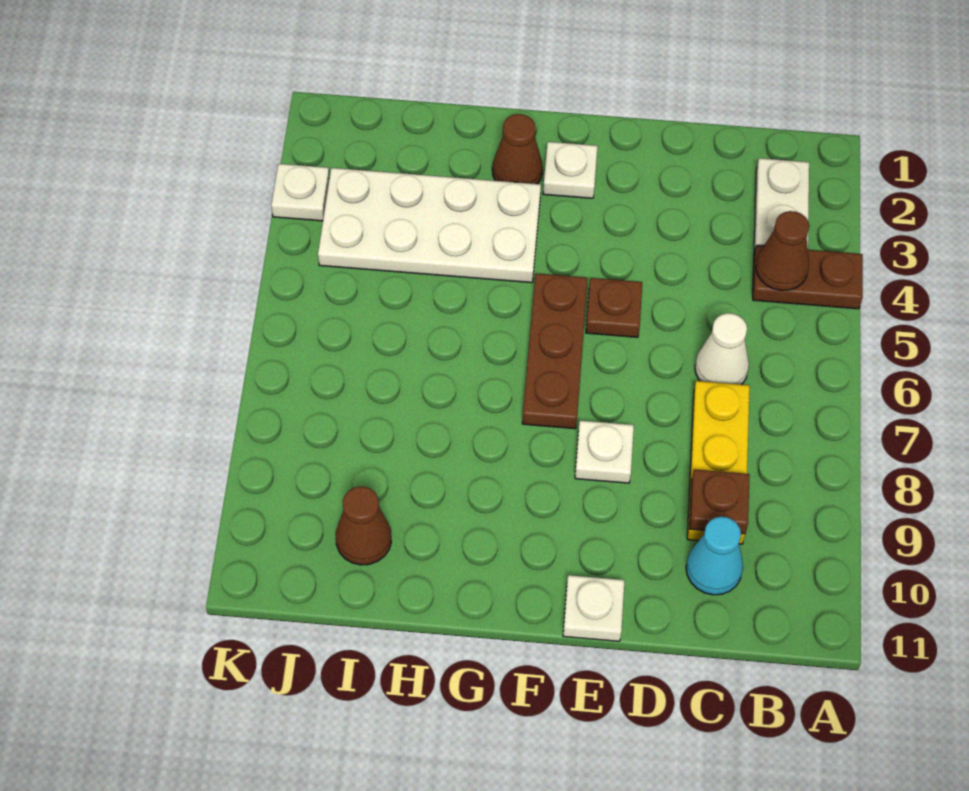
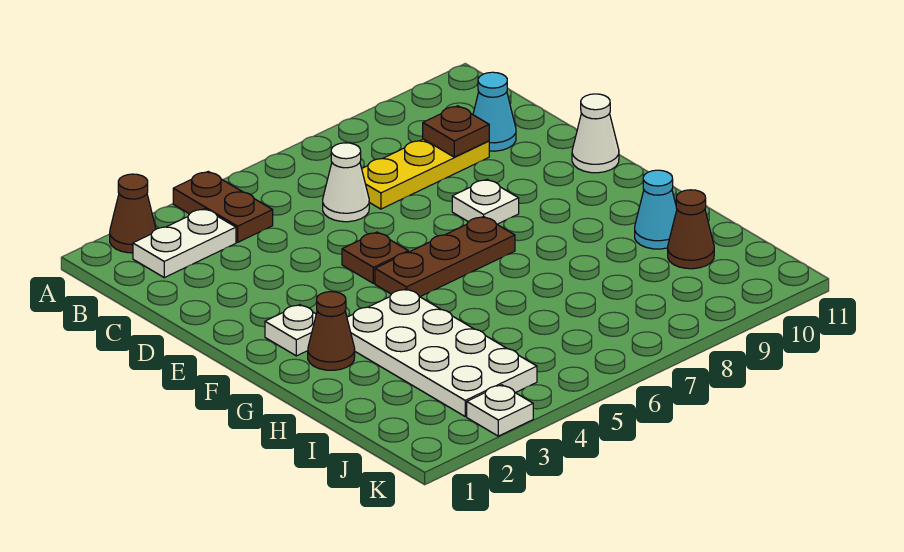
brown 1x1 cone [756,211,809,291] -> brown 1x1 cone moved to [110,174,156,253]
white 1x1 plate [563,575,625,641] -> white 1x1 cone [572,94,619,173]
none -> cyan 1x1 cone [635,170,677,249]

